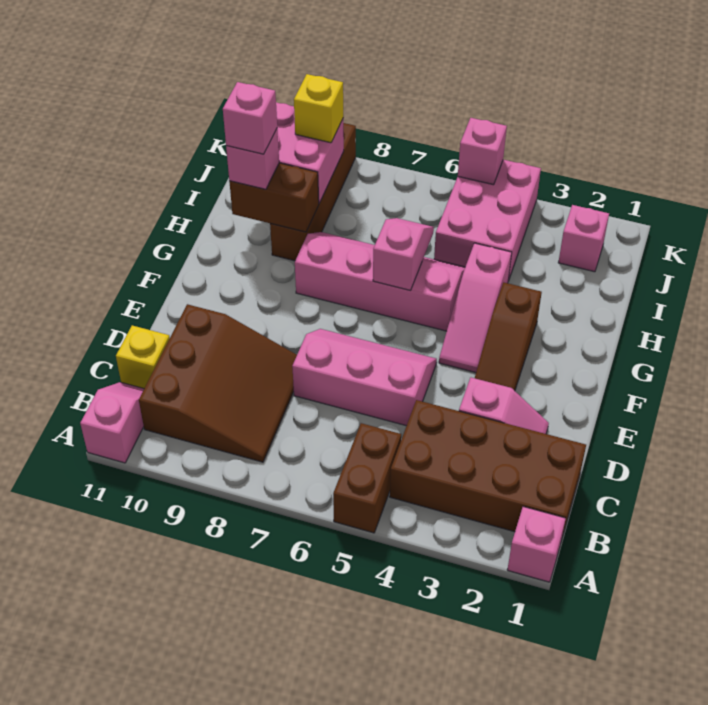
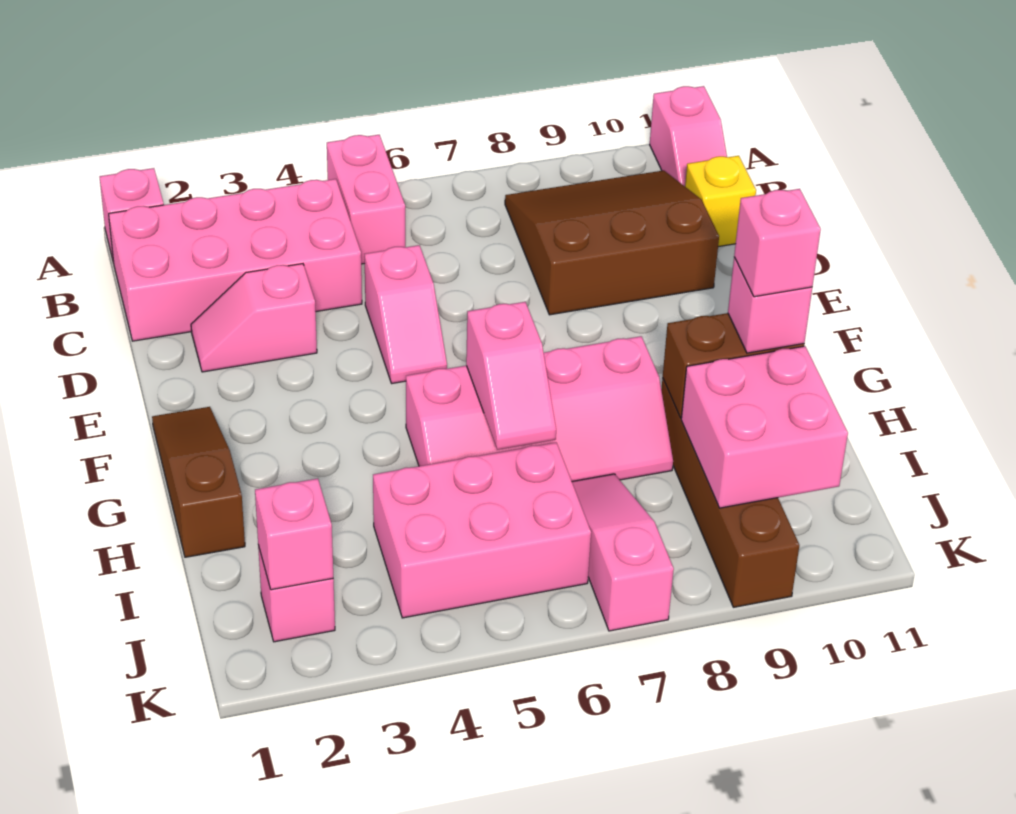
brown 1x2 brick [333,423,401,533] -> pink 1x2 brick [327,135,405,264]
brown 2x4 brick [390,400,586,540] -> pink 2x4 brick [109,179,362,341]
brown 3x3 slope [139,304,297,462] -> brown 3x3 slope turned to [505,170,719,315]
pink 2x3 slope [292,329,437,426] -> pink 1x2 slope [365,245,447,383]
brown 1x3 slope [475,282,542,391] -> brown 1x3 slope moved to [152,407,245,557]
pink 1x3 slope [439,243,512,372] -> pink 1x3 slope moved to [572,474,674,631]
pink 2x3 brick [434,160,541,281] -> pink 2x3 brick turned to [373,442,591,618]
yellow 1x1 brick [294,74,343,143] -> none
pink 1x1 brick [458,118,507,185] -> pink 1x1 brick moved to [255,479,333,590]

